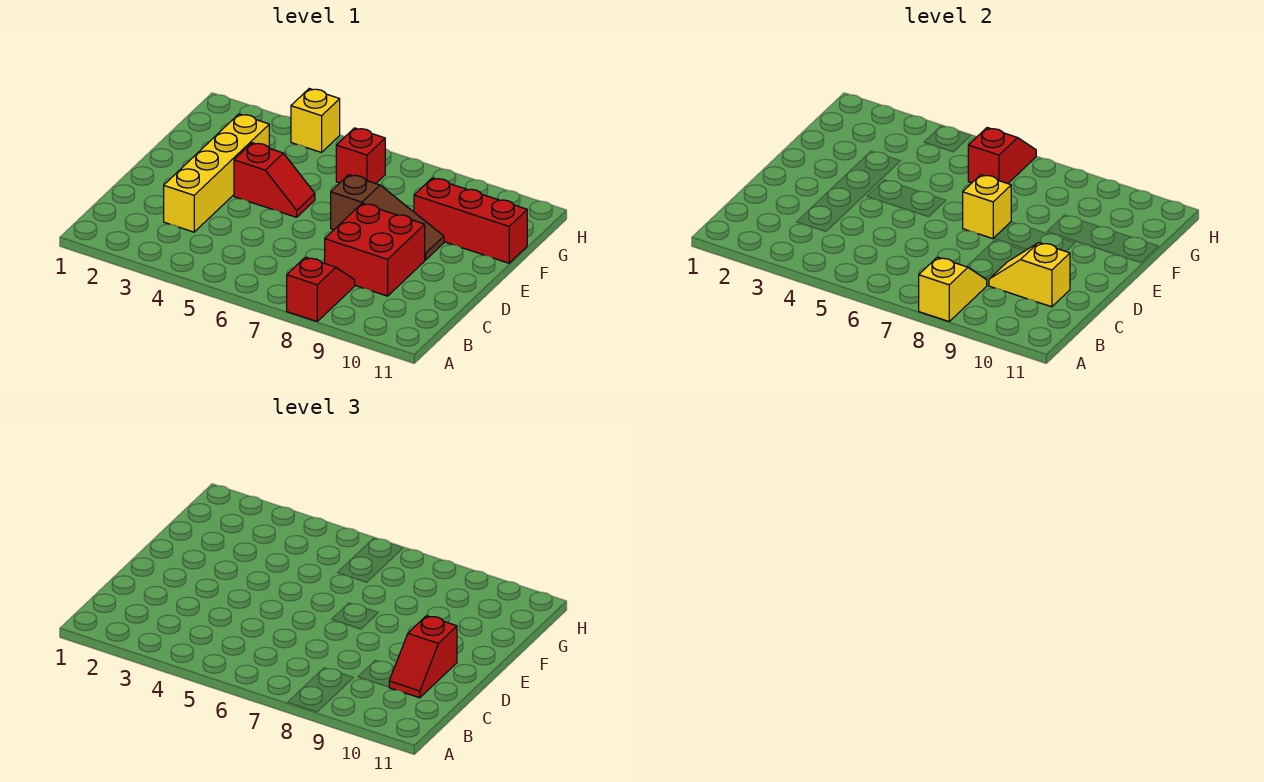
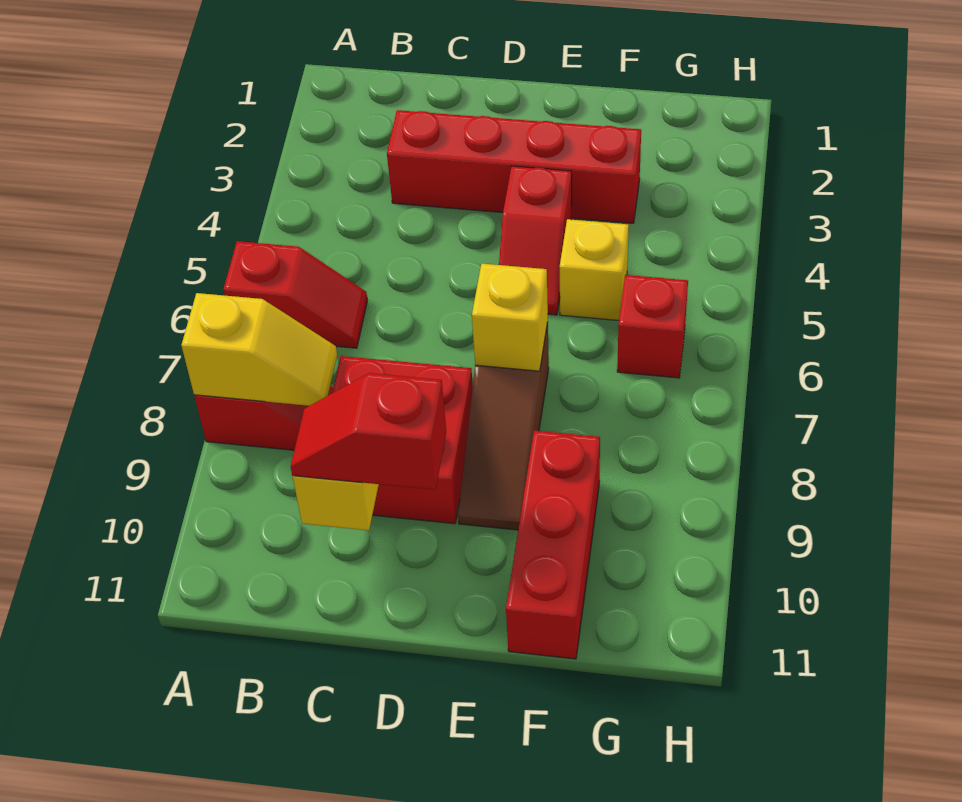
yellow 1x4 brick [164,114,269,232] -> red 1x4 brick [387,110,641,223]
red 1x2 slope [968,128,1036,184] -> red 1x2 slope moved to [224,241,368,348]
yellow 1x1 brick [291,89,340,152] -> yellow 1x1 brick moved to [560,219,629,320]

